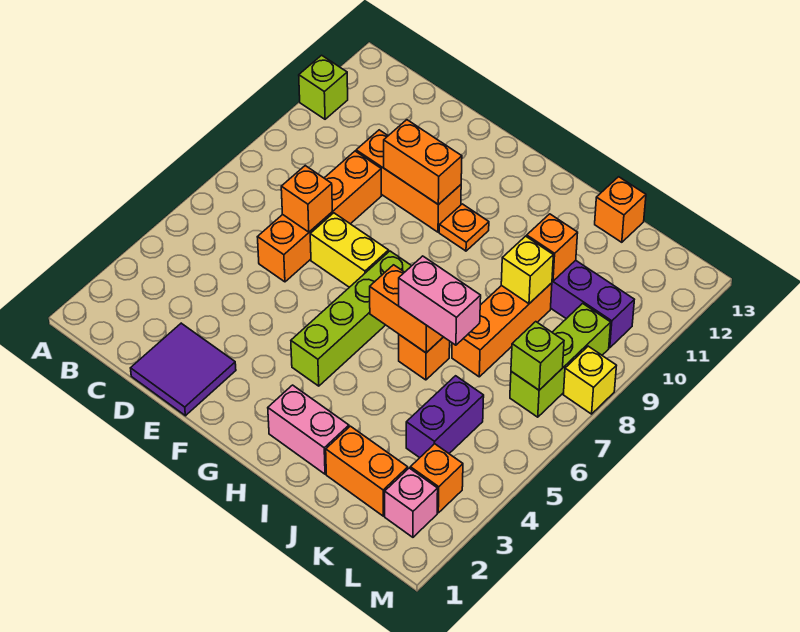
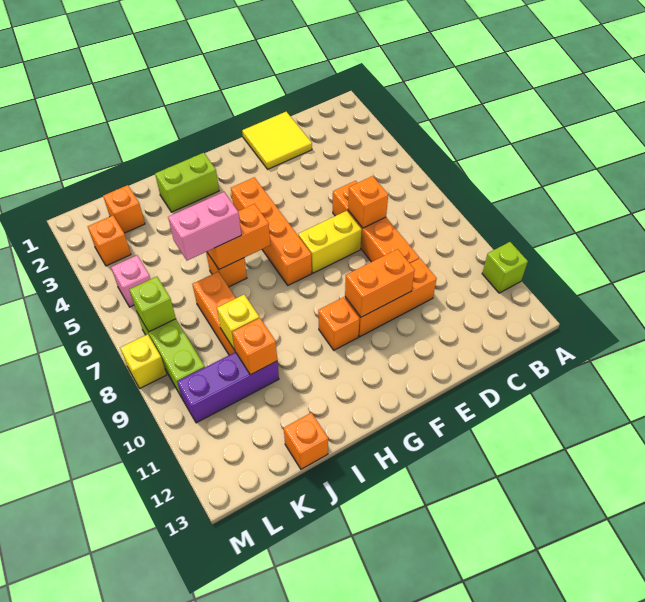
purple 2x2 tile [131,323,236,416] -> yellow 2x2 tile [242,112,312,169]
lime 1x4 brick [291,251,411,386] -> orange 1x4 brick [231,177,312,285]
orange 1x1 plate [439,204,489,251] -> orange 1x1 brick [318,297,359,350]
pink 1x2 brick [268,385,349,474] -> lime 1x2 brick [155,153,219,212]
orange 1x2 brick [326,426,408,516] -> orange 1x1 brick [103,185,145,233]
purple 1x2 brick [406,376,484,458] -> none
pink 1x1 brick [385,468,438,537] -> pink 1x1 brick moved to [111,255,150,307]

